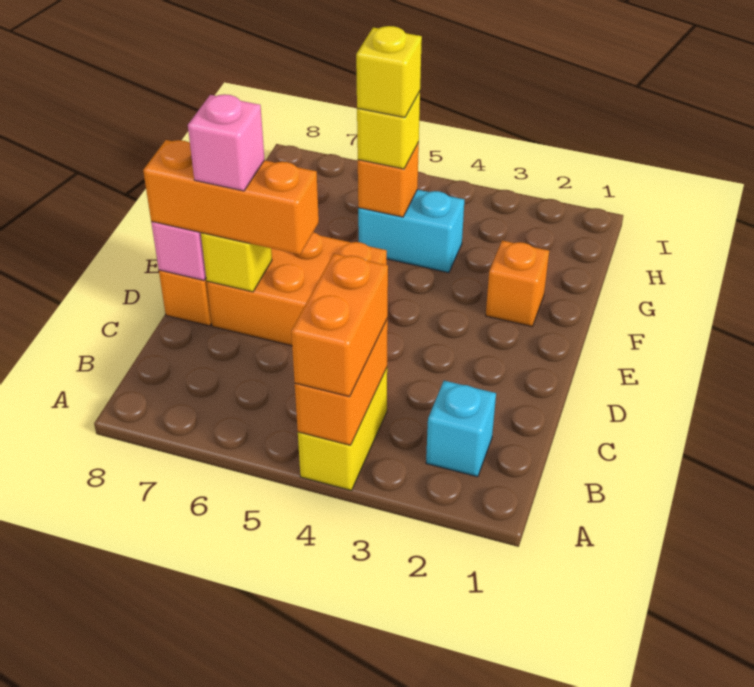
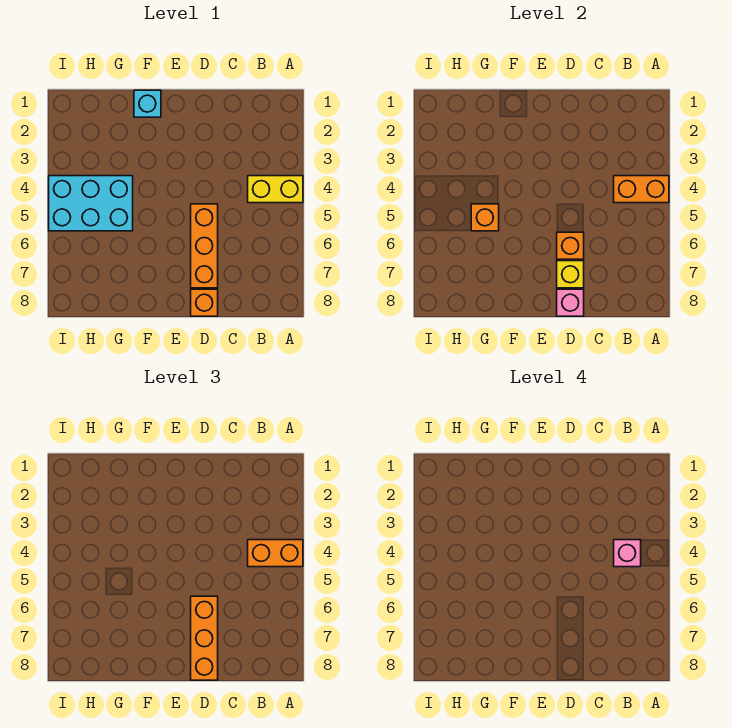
cyan 1x1 brick [426,381,496,477] -> cyan 1x1 brick moved to [134,90,161,117]
orange 2x3 brick [207,232,387,346] -> orange 1x3 brick [191,204,218,288]
pink 1x1 brick [188,94,265,191] -> pink 1x1 brick moved to [614,540,641,567]
orange 1x1 brick [486,241,549,326] -> orange 1x1 brick moved to [557,232,584,259]
cyan 1x2 brick [358,190,464,273] -> cyan 2x3 brick [49,176,133,231]
yellow 1x1 brick [357,92,420,169] -> none
yellow 1x1 brick [356,26,422,117] -> none

